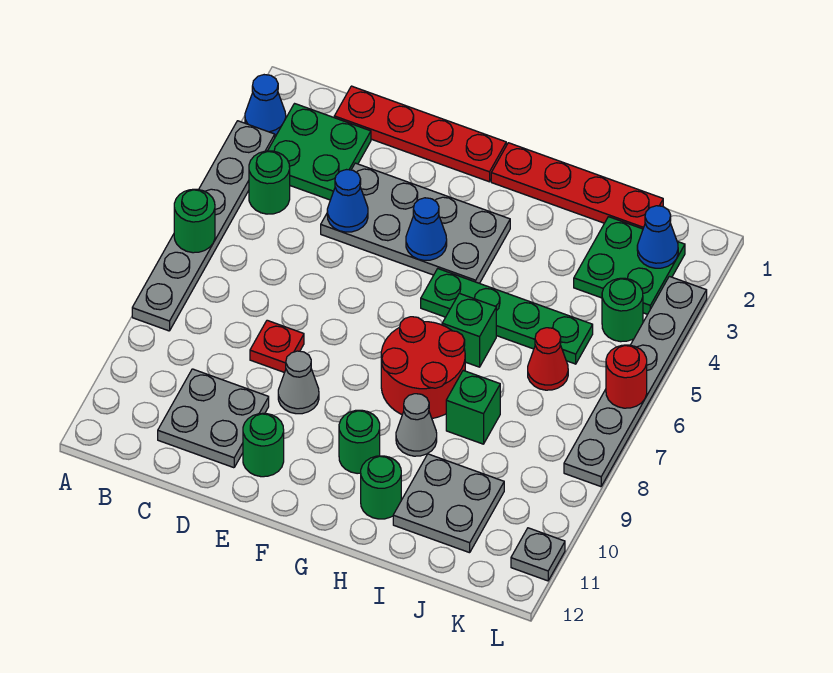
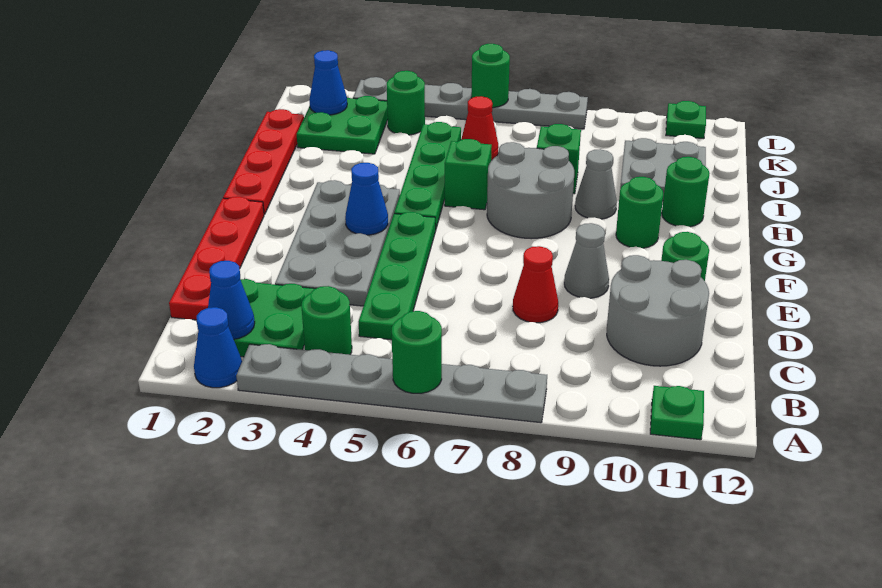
none -> green 1x1 plate [650,386,704,440]
none -> green 1x4 plate [359,212,436,340]
grey 2x2 plate [158,369,269,468] -> grey 2x2 round brick [607,255,709,366]
blue 1x1 cone [327,170,368,232] -> blue 1x1 cone moved to [208,261,255,339]
red 1x1 plate [250,320,304,372] -> red 1x1 cone [513,246,558,323]
red 2x2 round brick [381,317,465,418] -> grey 2x2 round brick [487,142,574,239]
red 1x1 round brick [606,345,647,408] -> green 1x1 round brick [471,44,510,108]
grey 1x1 plate [511,528,565,581] -> green 1x1 plate [666,101,706,139]

